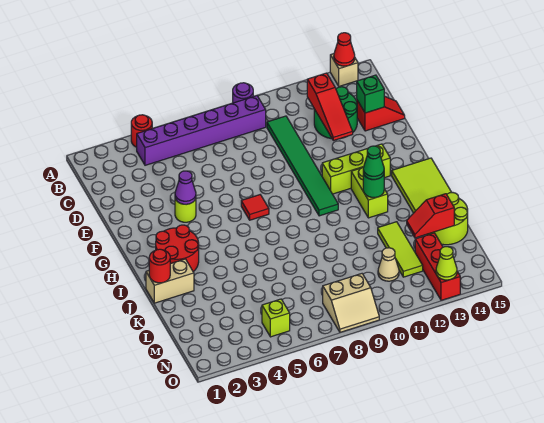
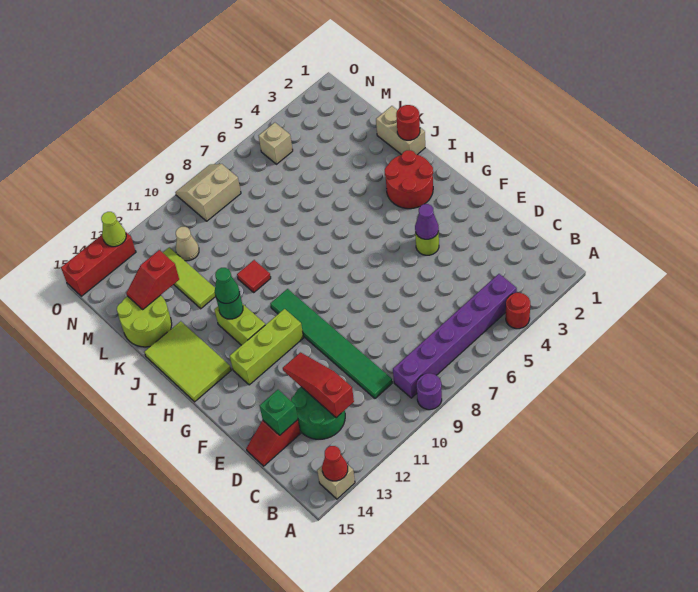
red 1x1 tile [241,195,269,220] -> red 1x1 tile moved to [237,260,271,292]
tan 1x2 brick [146,259,194,303] -> tan 1x2 brick turned to [376,106,425,155]
red 1x2 slope [407,194,454,238] -> red 1x2 slope turned to [126,250,179,309]
red 1x3 brick [415,233,460,301] -> red 1x3 brick turned to [61,232,136,296]
lime 1x1 brick [262,299,290,337] -> tan 1x1 brick [259,123,293,164]

